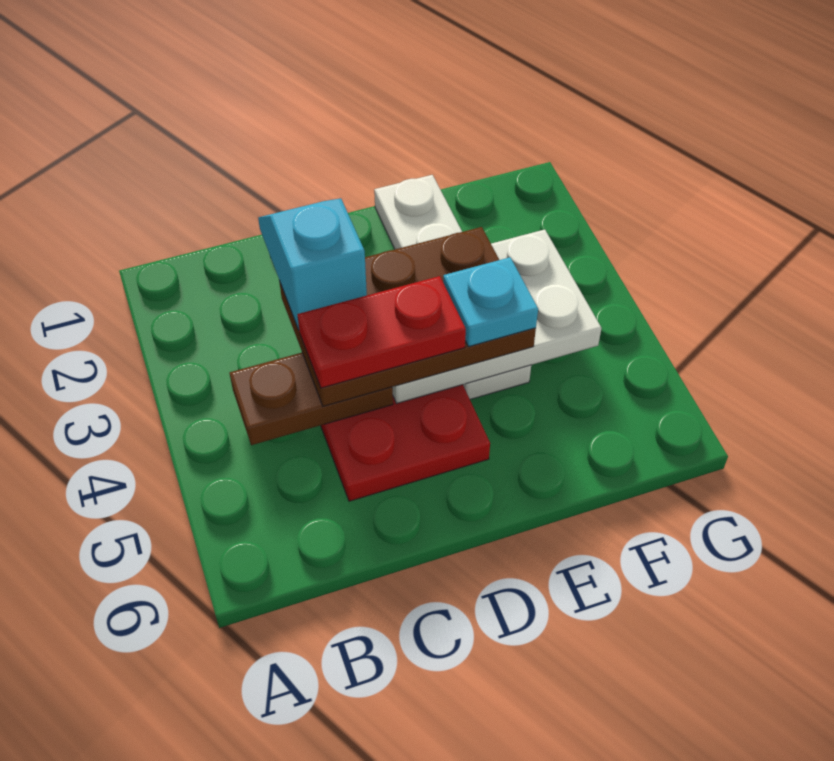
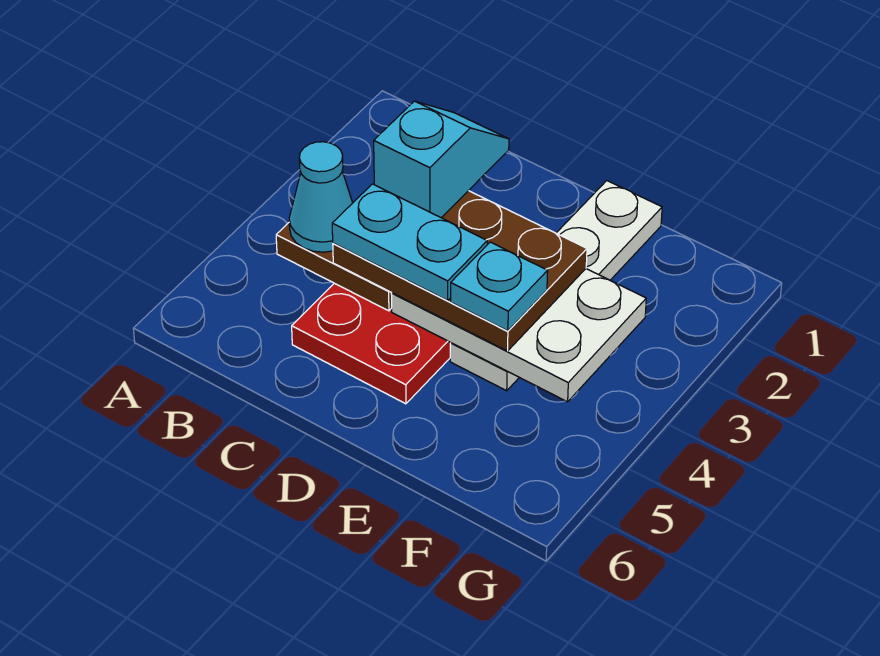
none -> cyan 1x1 cone [289,142,353,252]
red 1x2 plate [297,276,466,388] -> cyan 1x2 plate [332,184,487,301]

